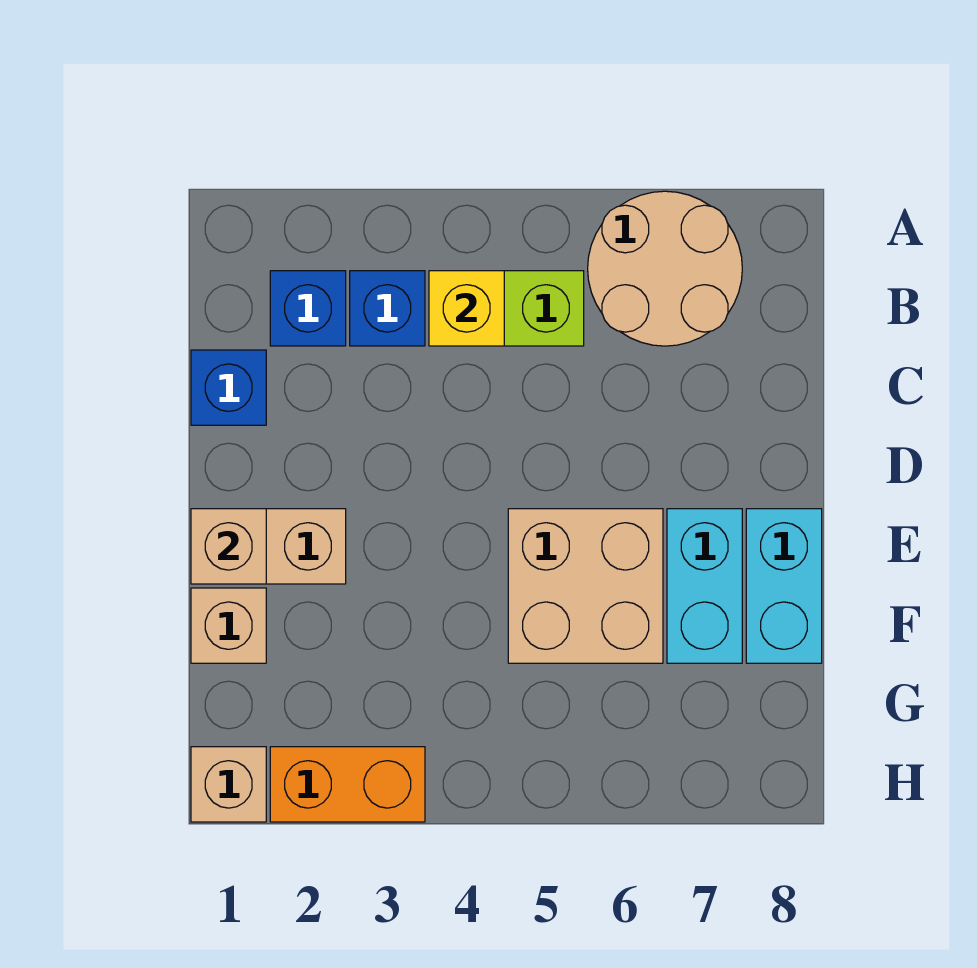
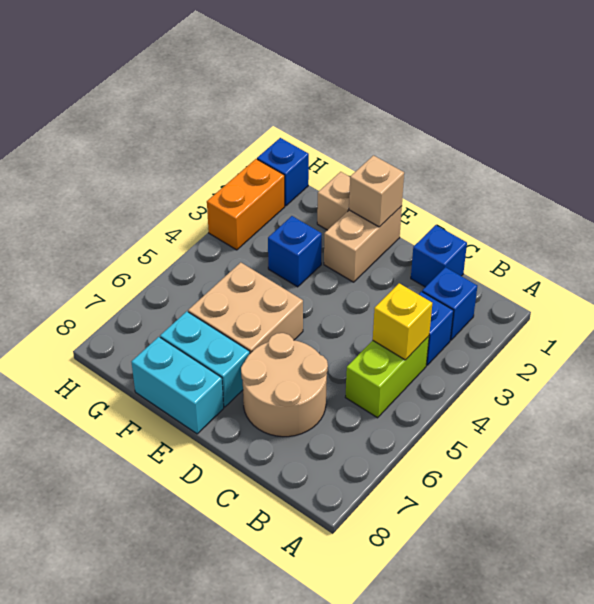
tan 2x2 round brick [588,191,742,346] -> tan 2x2 round brick moved to [241,333,328,437]
none -> blue 1x1 brick [268,216,322,287]
tan 1x1 brick [191,747,266,822] -> blue 1x1 brick [257,138,309,206]

